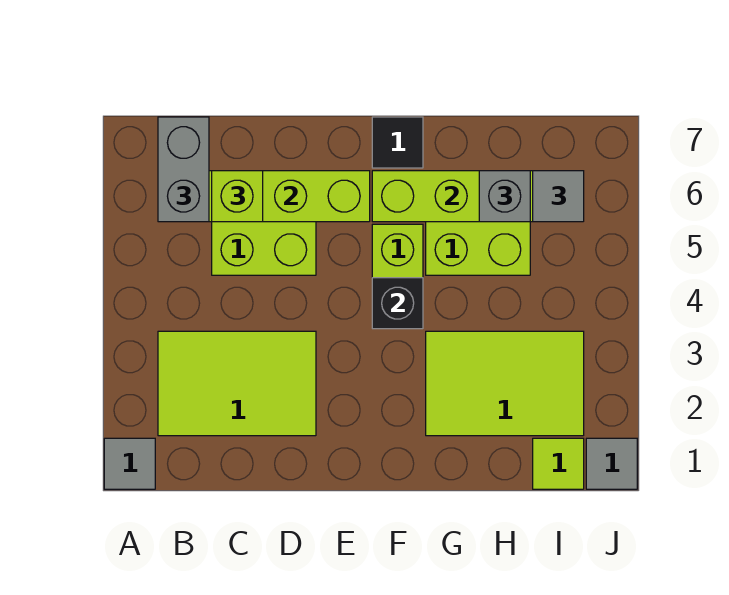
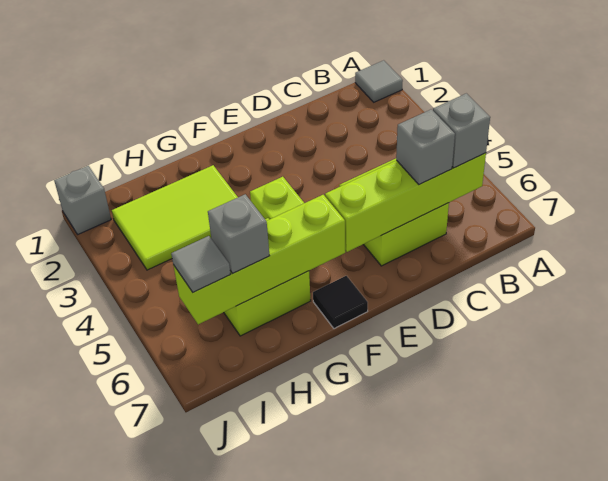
lime 2x3 tile [158,331,316,436] -> none
grey 1x2 brick [158,117,209,222] -> grey 1x1 brick [433,93,490,168]
lime 1x1 brick [212,171,263,222] -> grey 1x1 brick [396,109,455,185]
black 1x1 brick [372,278,423,329] -> none
lime 1x1 tile [533,438,584,489] -> none
grey 1x1 tile [586,438,637,489] -> grey 1x1 brick [54,166,111,234]

